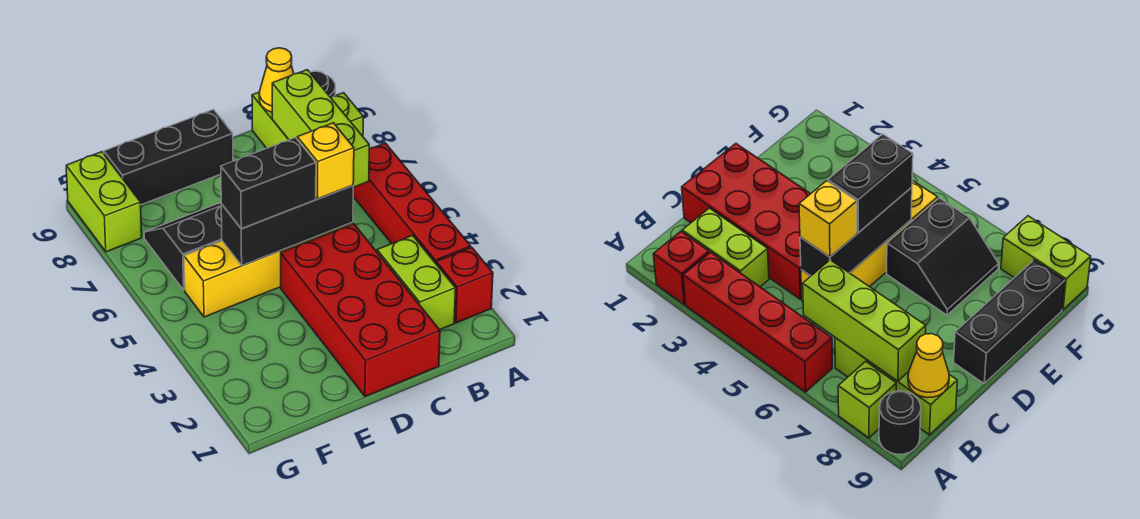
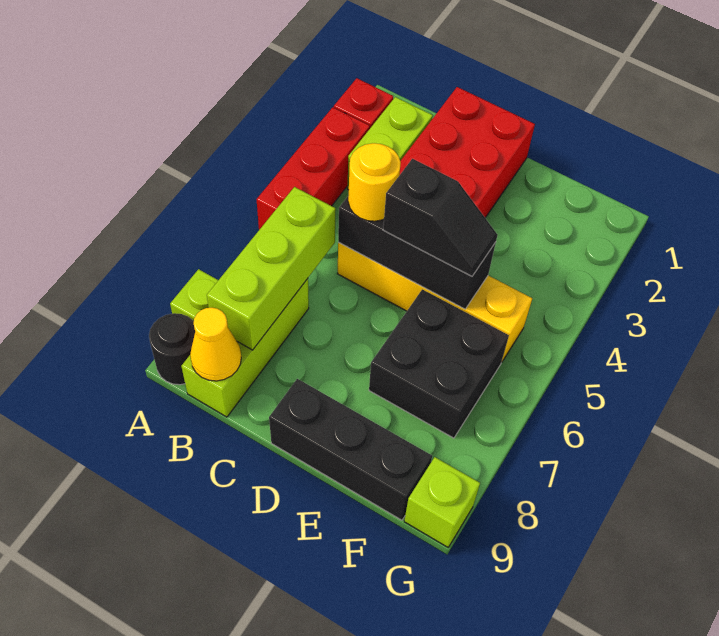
red 1x4 brick [353,143,471,263] -> red 1x3 brick [256,107,370,230]
yellow 1x1 brick [297,123,354,199] -> yellow 1x1 round brick [348,143,401,221]
black 1x2 brick [221,137,316,228] -> black 1x2 slope [383,159,497,276]
black 2x2 slope [144,203,222,290] -> black 2x2 brick [369,289,509,438]
lime 1x2 brick [66,152,142,252] -> lime 1x1 brick [404,457,480,547]

